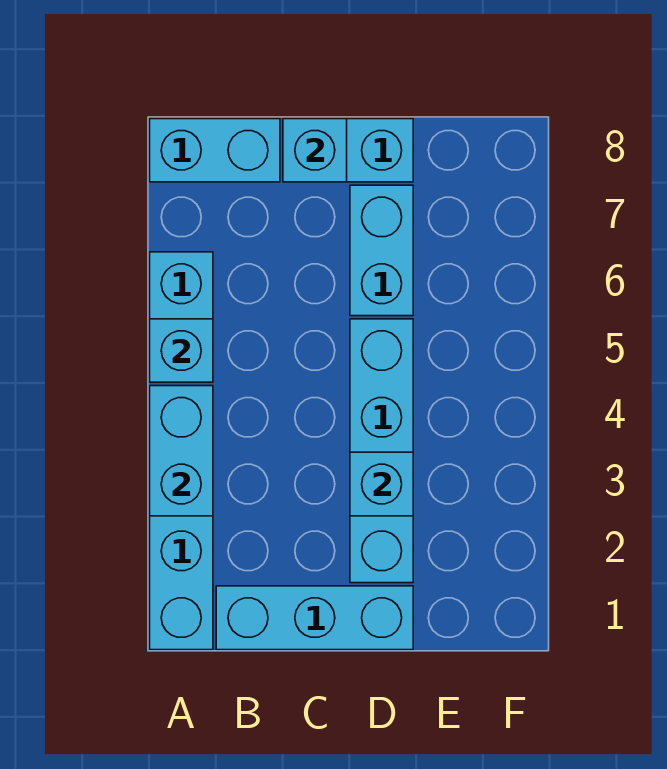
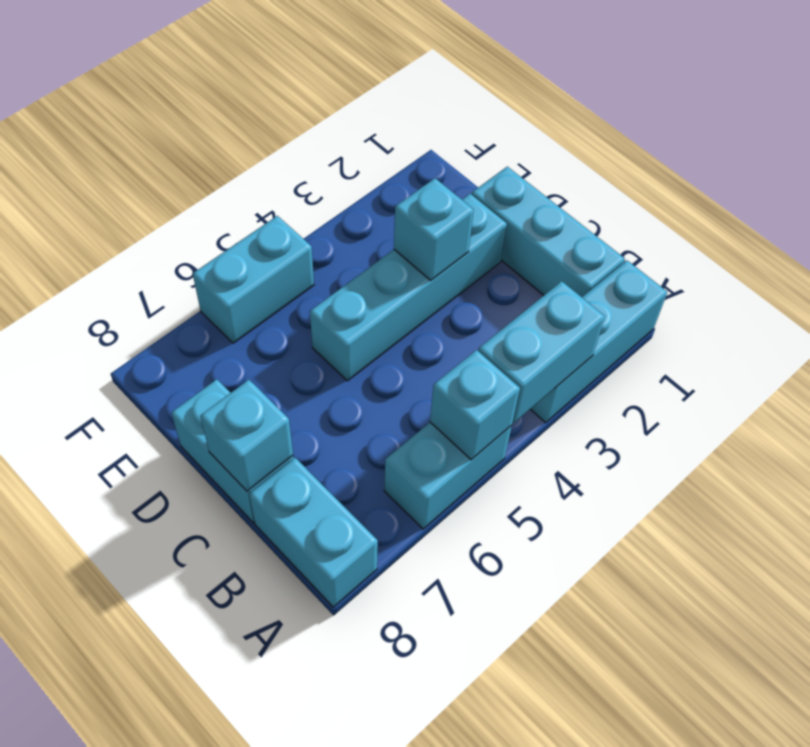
cyan 1x2 brick [350,185,413,316] -> cyan 1x2 brick moved to [193,216,314,343]

